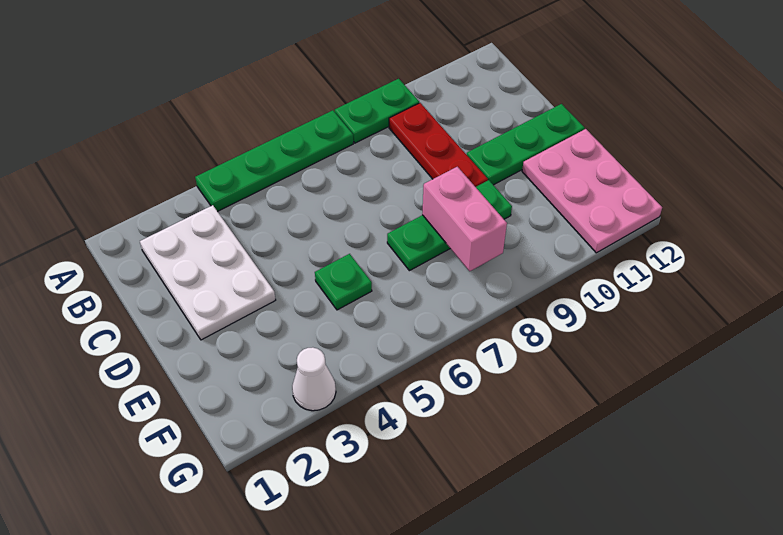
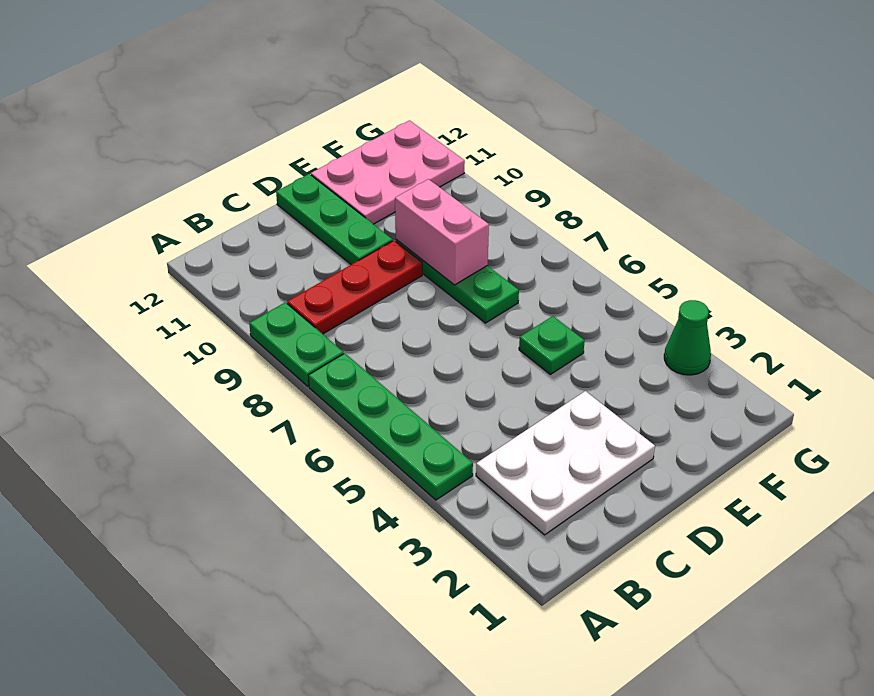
pink 1x2 brick [422,167,507,271] -> pink 1x2 brick turned to [395,179,489,285]
white 1x1 cone [292,347,336,411] -> green 1x1 cone [664,300,711,375]

